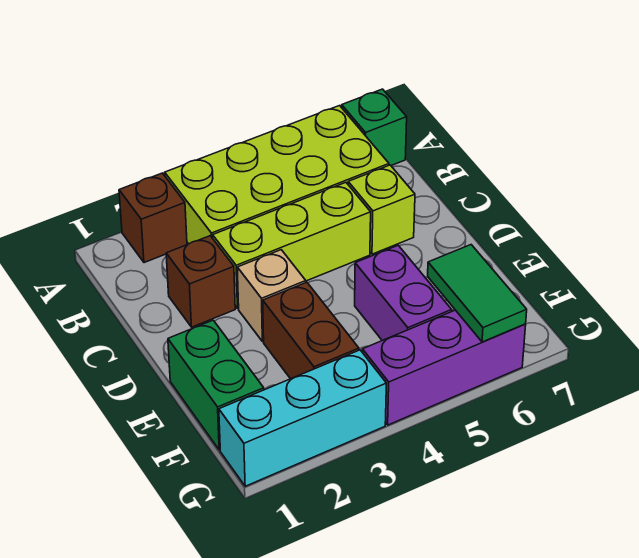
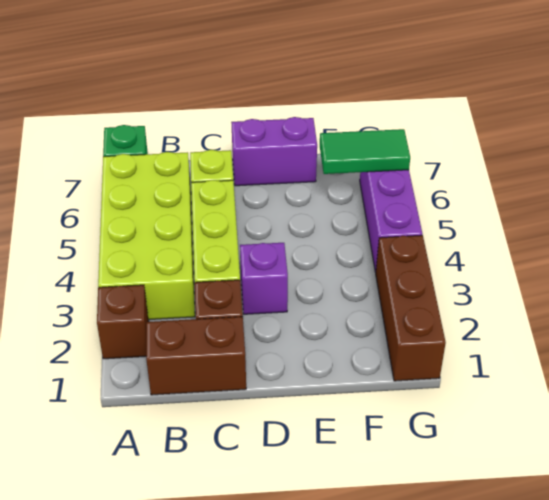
tan 1x1 brick [237,250,306,342] -> purple 1x1 brick [240,243,288,314]
green 1x2 brick [168,320,264,450] -> none
brown 1x2 brick [263,282,359,379] -> brown 1x2 brick moved to [146,317,246,395]
purple 1x2 brick [355,245,452,341] -> purple 1x2 brick moved to [231,117,317,186]
cyan 1x3 brick [219,350,386,486] -> brown 1x3 brick [376,235,446,381]

